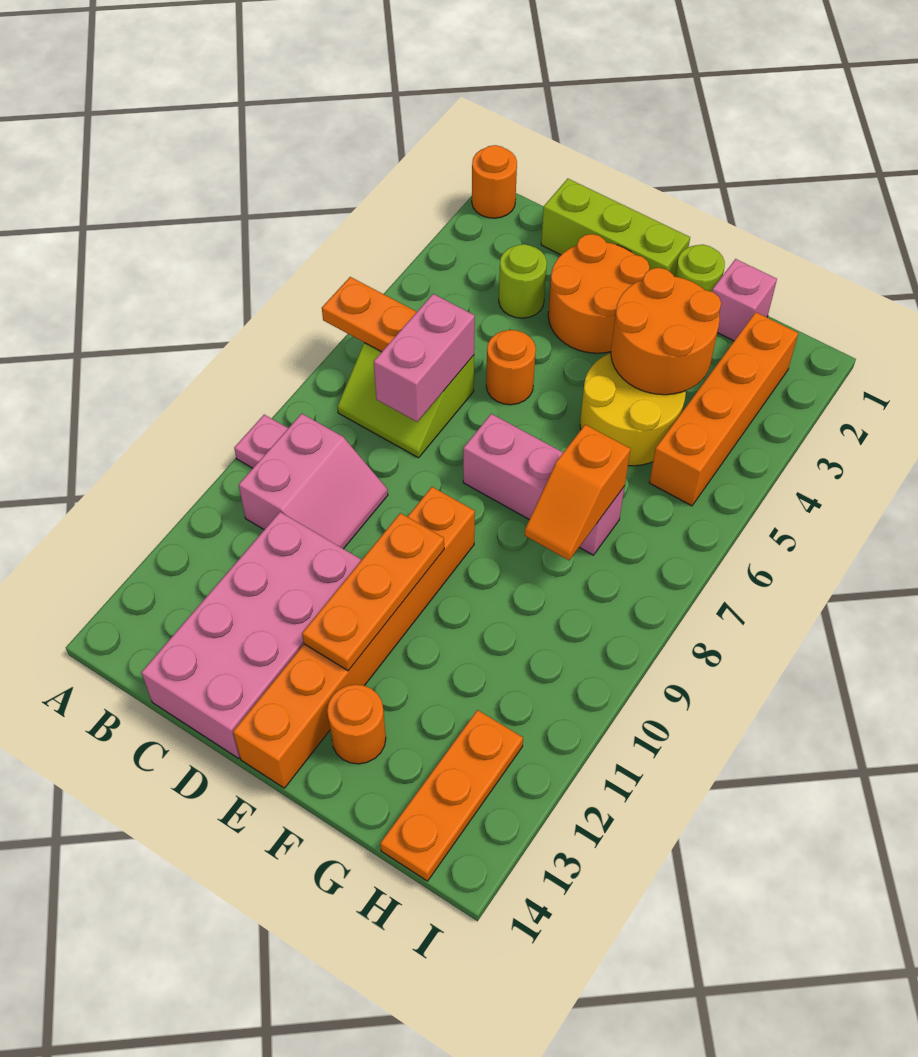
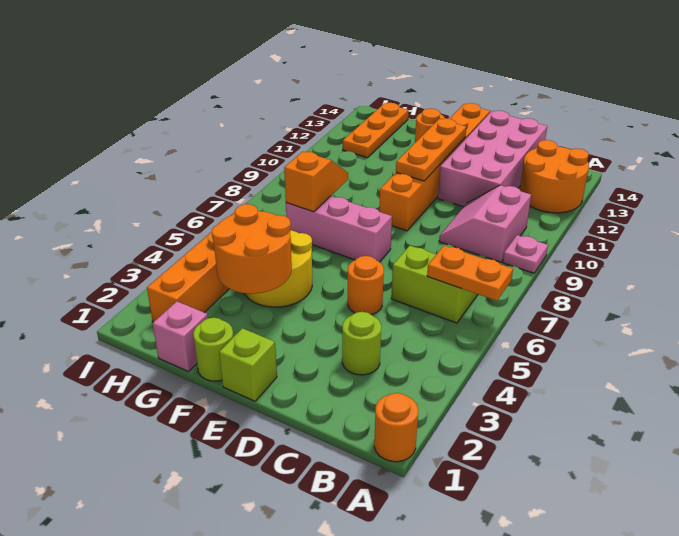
lime 1x3 brick [541,179,690,277] -> lime 1x1 brick [219,328,277,401]
pink 1x2 brick [374,294,475,422] -> none
orange 2x2 round brick [548,234,650,353] -> orange 2x2 round brick moved to [520,140,589,213]

